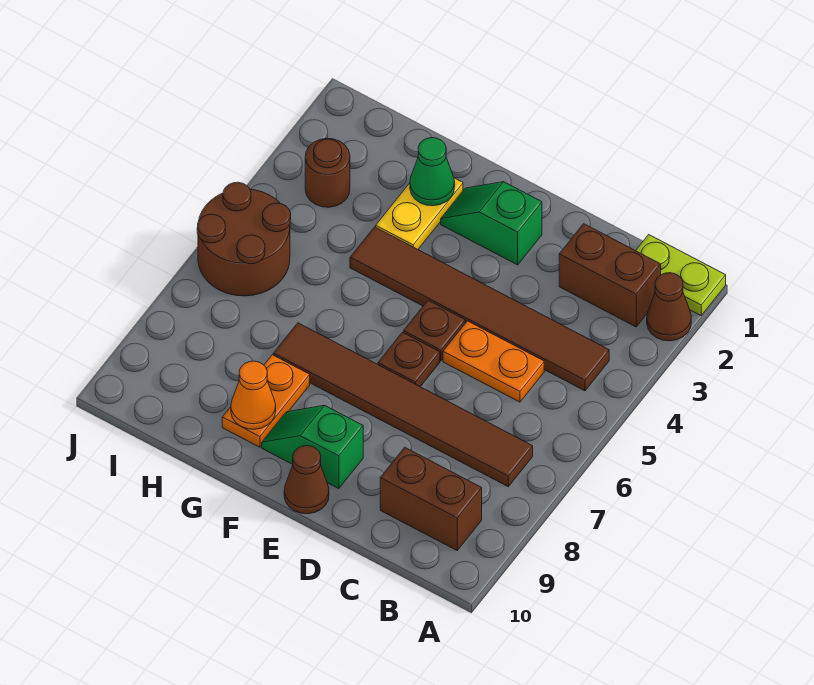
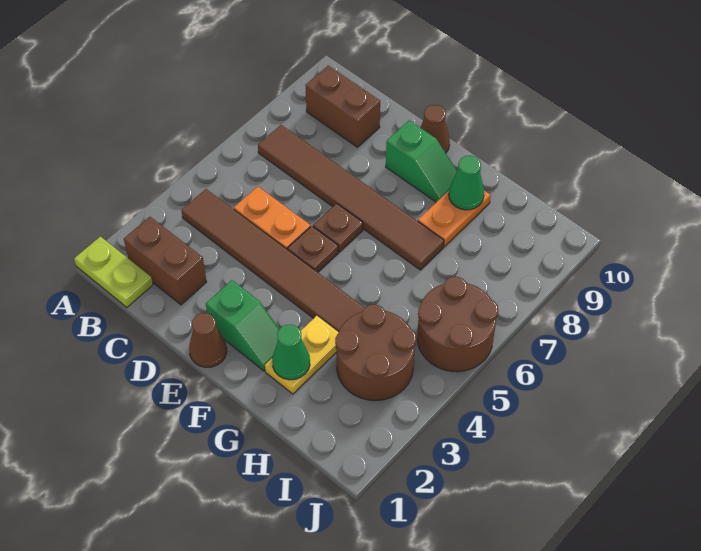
brown 1x1 cone [647,273,691,341] -> brown 1x1 cone moved to [189,313,227,367]
orange 1x1 cone [231,361,276,429] -> green 1x1 cone [449,156,484,210]
brown 1x1 round brick [305,138,350,207] -> brown 2x2 round brick [335,304,416,400]

